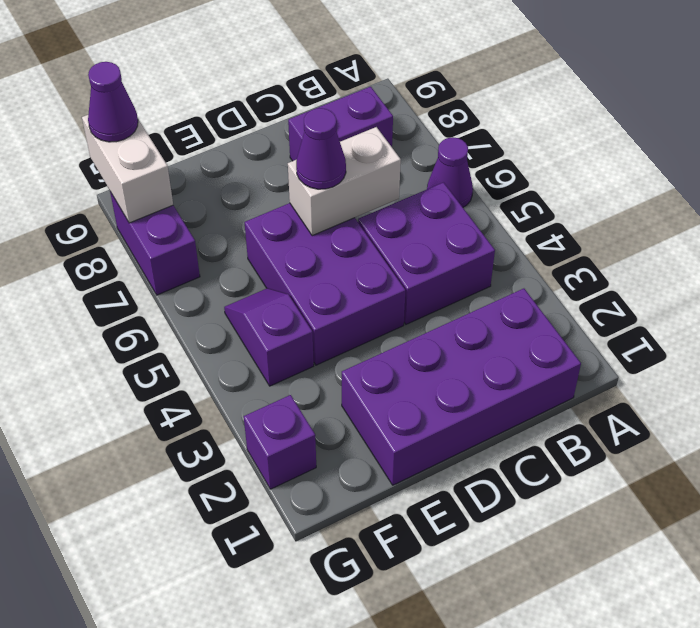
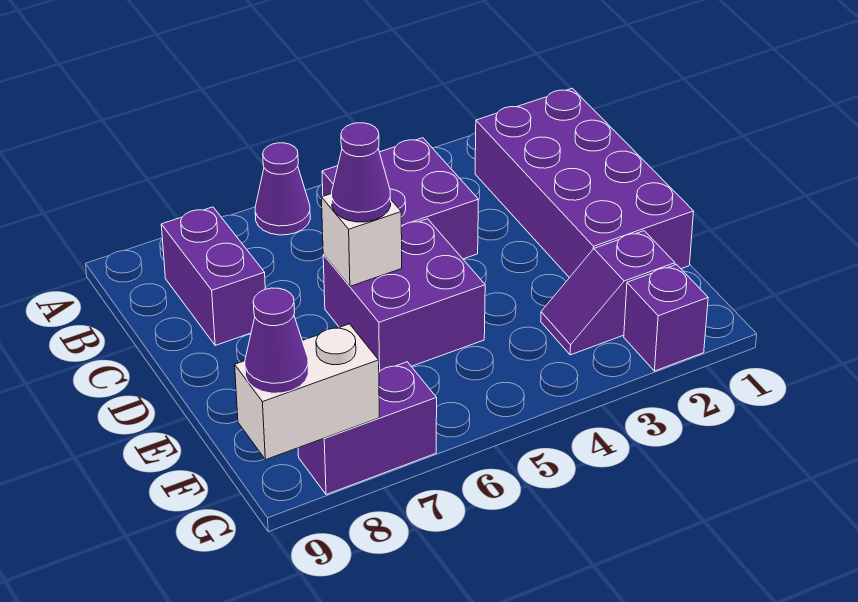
white 1x2 brick [288,127,401,236] -> white 1x1 brick [322,194,402,286]
purple 2x3 brick [245,203,405,365] -> purple 2x2 brick [323,219,485,372]
purple 1x2 slope [224,288,314,386] -> purple 1x2 slope moved to [541,231,675,355]

